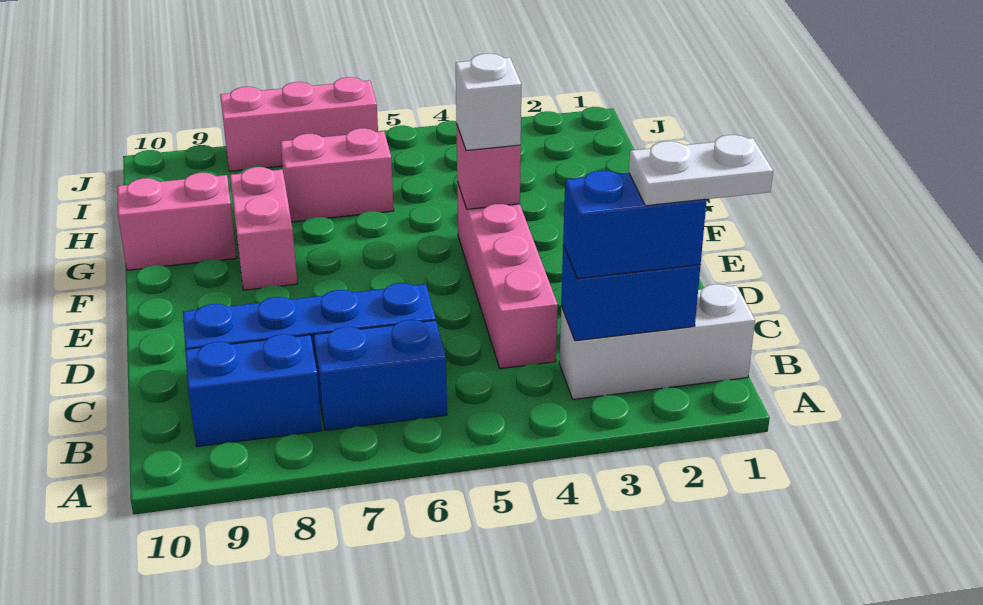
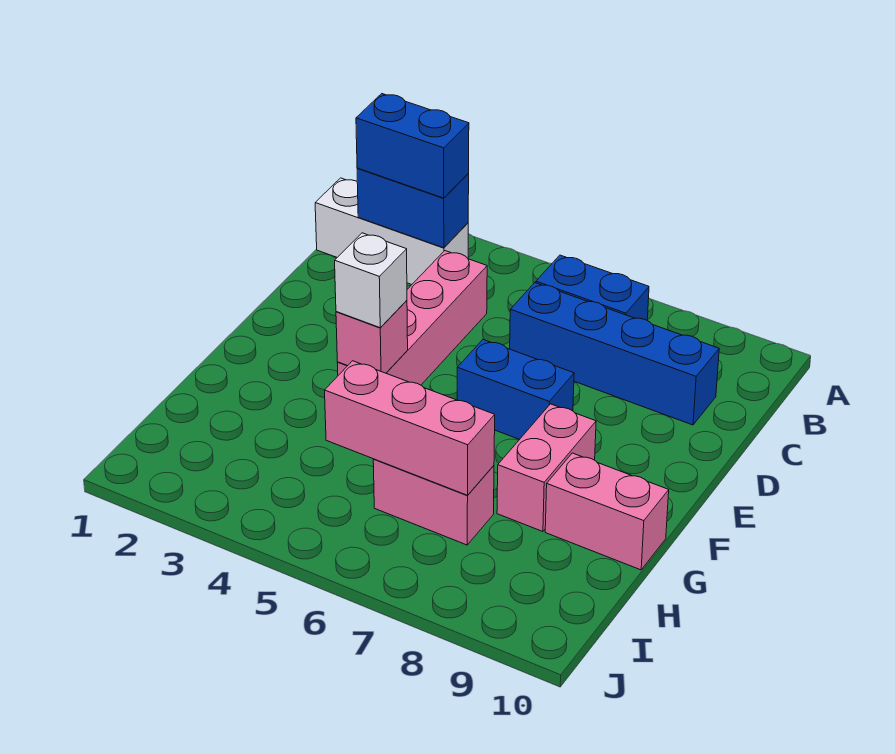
white 1x2 plate [629,135,773,206] -> none
blue 1x2 brick [185,334,322,446] -> blue 1x2 brick moved to [457,340,574,440]
pink 1x3 brick [220,77,378,171] -> pink 1x3 brick moved to [325,361,495,495]

